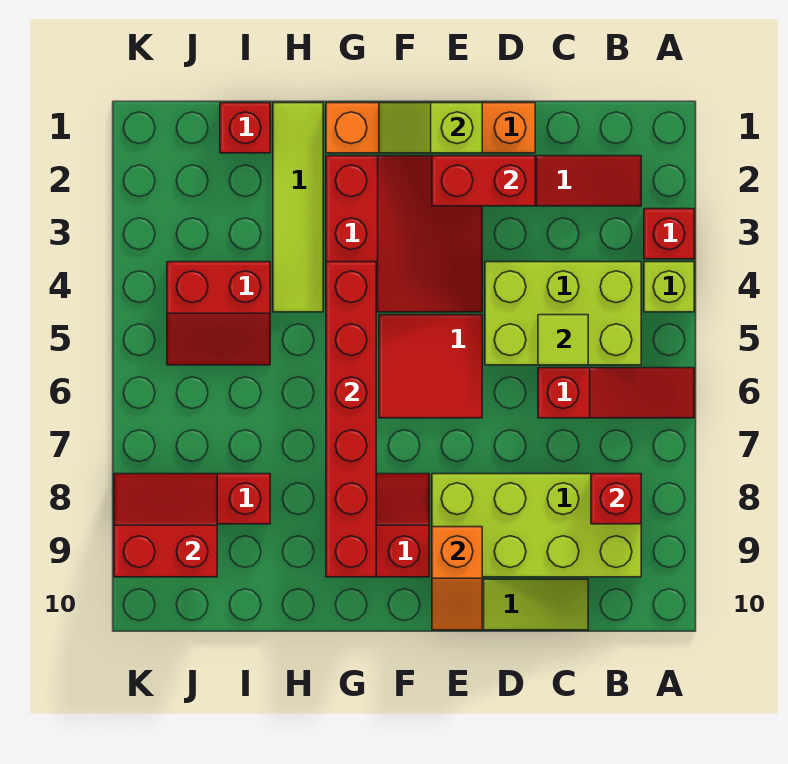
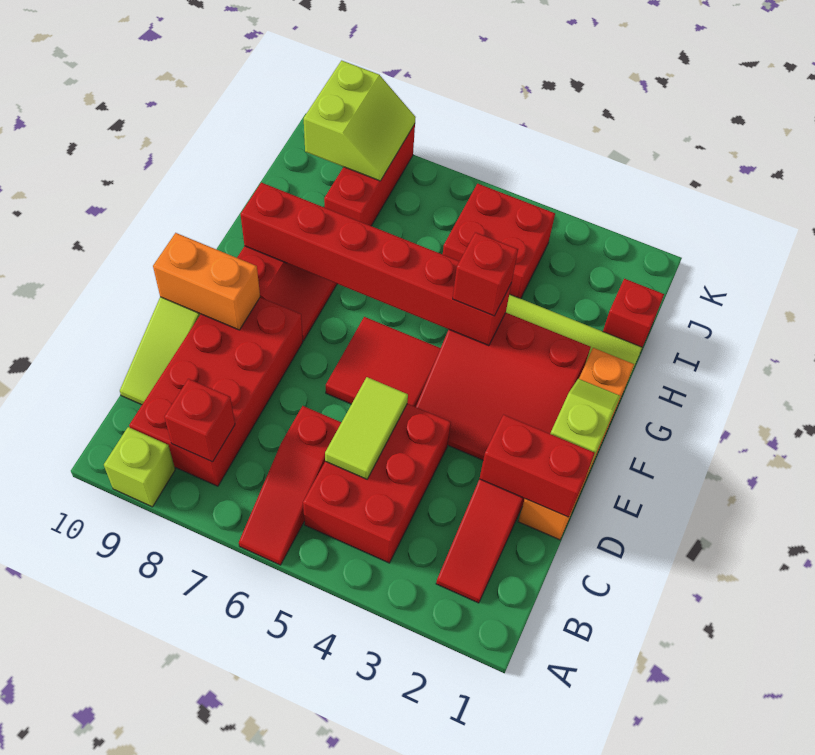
red 1x1 brick [644,209,694,259] -> red 1x1 brick moved to [453,232,518,316]
lime 1x1 brick [644,262,694,312] -> lime 1x1 brick moved to [104,427,175,507]
lime 2x3 brick [485,262,641,365] -> red 2x3 brick [303,404,451,563]
lime 2x4 brick [432,474,641,577] -> red 2x4 brick [129,297,303,486]
lime 1x1 tile [538,315,588,365] -> lime 1x2 tile [325,377,408,479]
red 1x2 brick [432,156,535,206] -> red 1x2 brick turned to [480,415,595,517]
orange 1x2 slope [432,527,482,630] -> orange 1x2 brick [153,233,260,330]
red 2x2 slope [167,262,270,365] -> red 2x2 brick [443,184,555,299]
red 2x2 slope [114,474,217,577] -> lime 2x2 slope [304,60,416,181]

